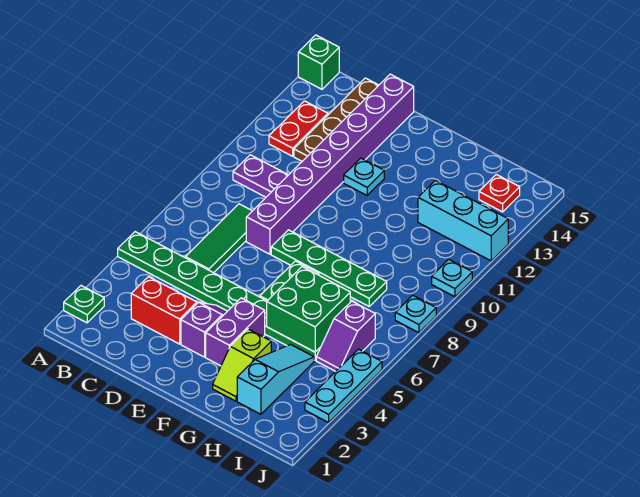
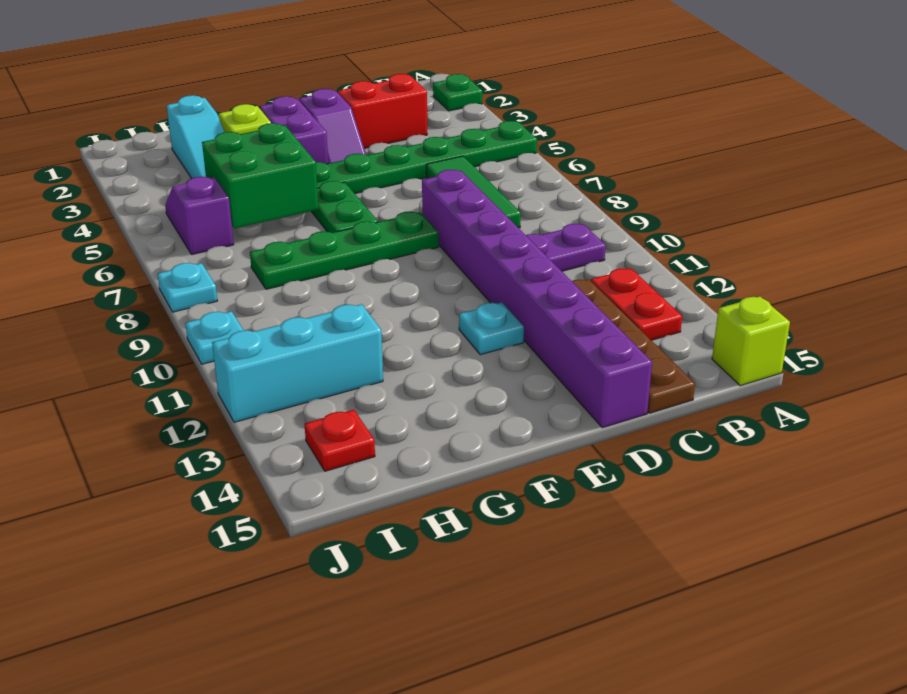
green 1x1 brick [298,35,339,89] -> lime 1x1 brick [712,297,790,386]
cyan 1x3 plate [305,349,382,422] -> none

